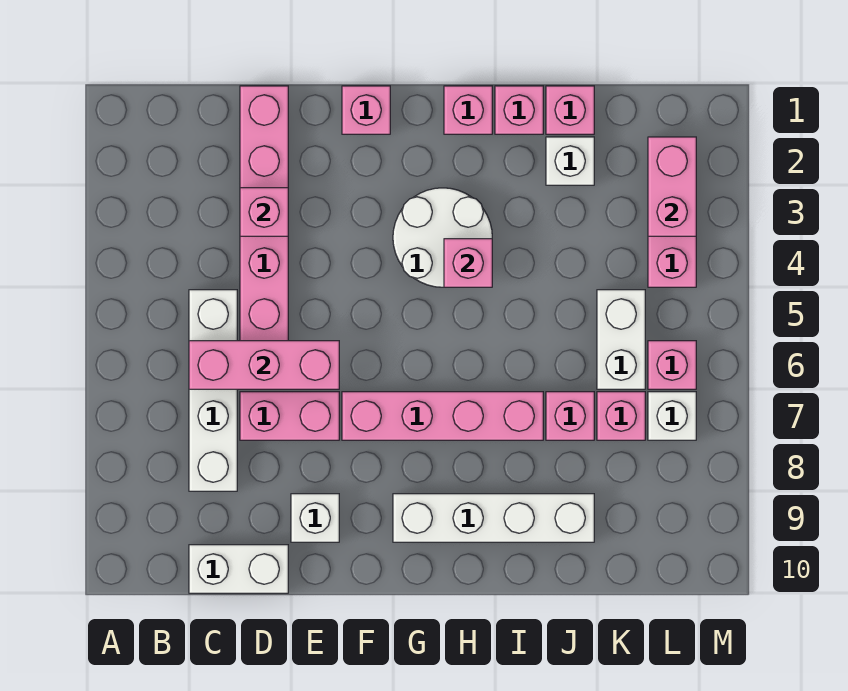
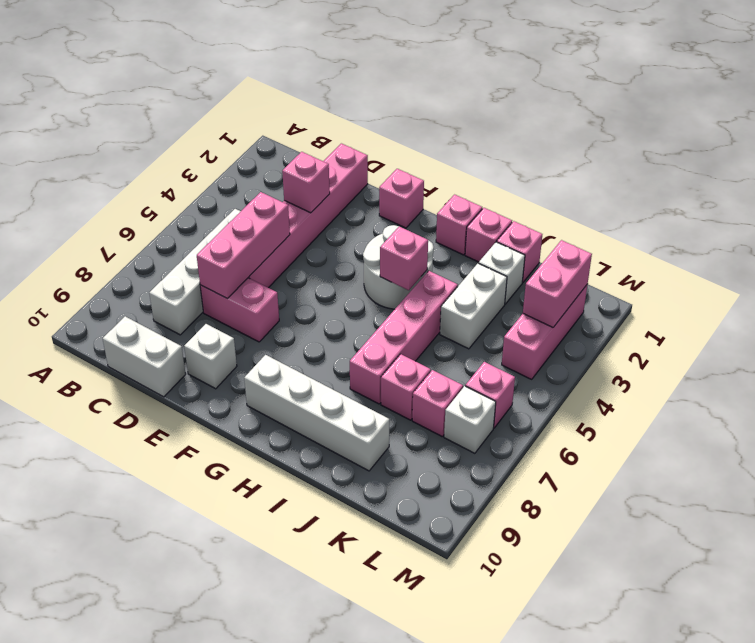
pink 1x3 brick [189,341,339,389] -> pink 1x3 brick turned to [197,192,290,298]
pink 1x4 brick [342,392,543,440] -> pink 1x4 brick turned to [350,271,458,404]
white 1x2 brick [597,290,645,389] -> white 1x2 brick moved to [440,263,507,349]

